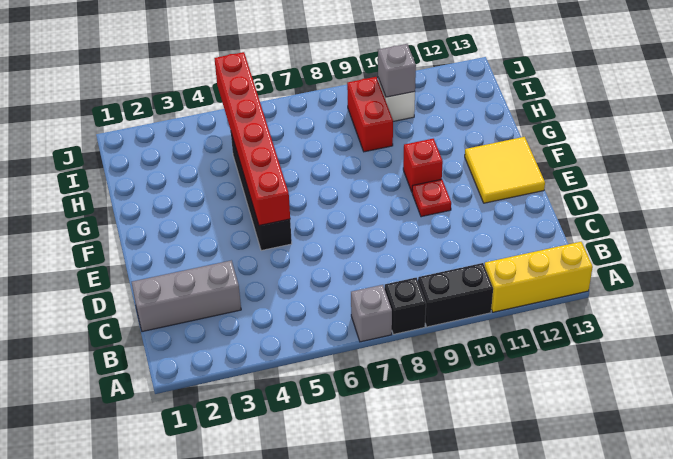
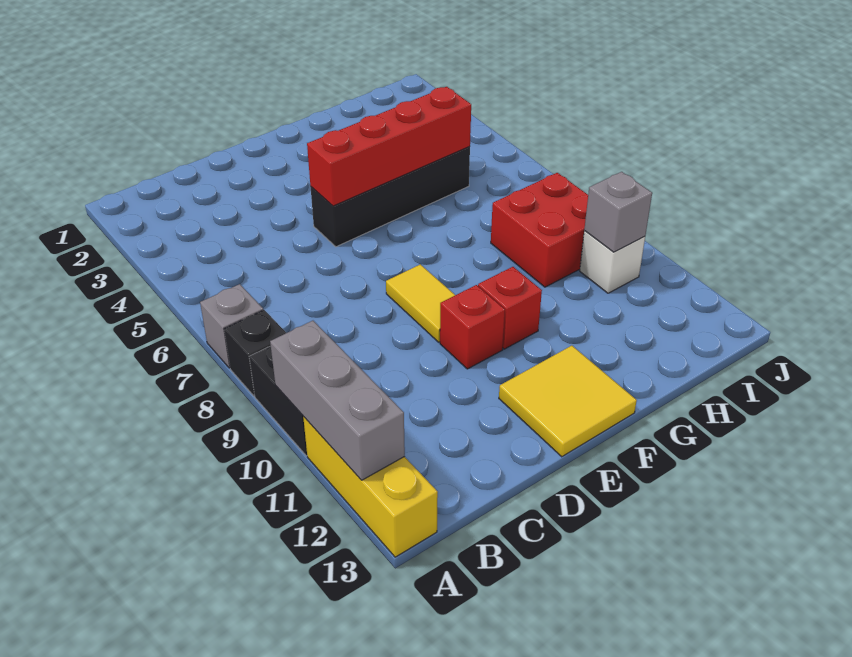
grey 1x3 brick [132,260,241,332] -> grey 1x3 brick moved to [270,321,405,480]
red 1x6 brick [214,52,290,226] -> red 1x4 brick [307,87,471,206]
none -> yellow 1x2 tile [386,264,455,342]
red 1x1 plate [412,179,451,217] -> red 1x1 brick [440,285,505,369]
red 1x2 brick [347,77,393,152] -> red 2x2 brick [491,173,588,287]

